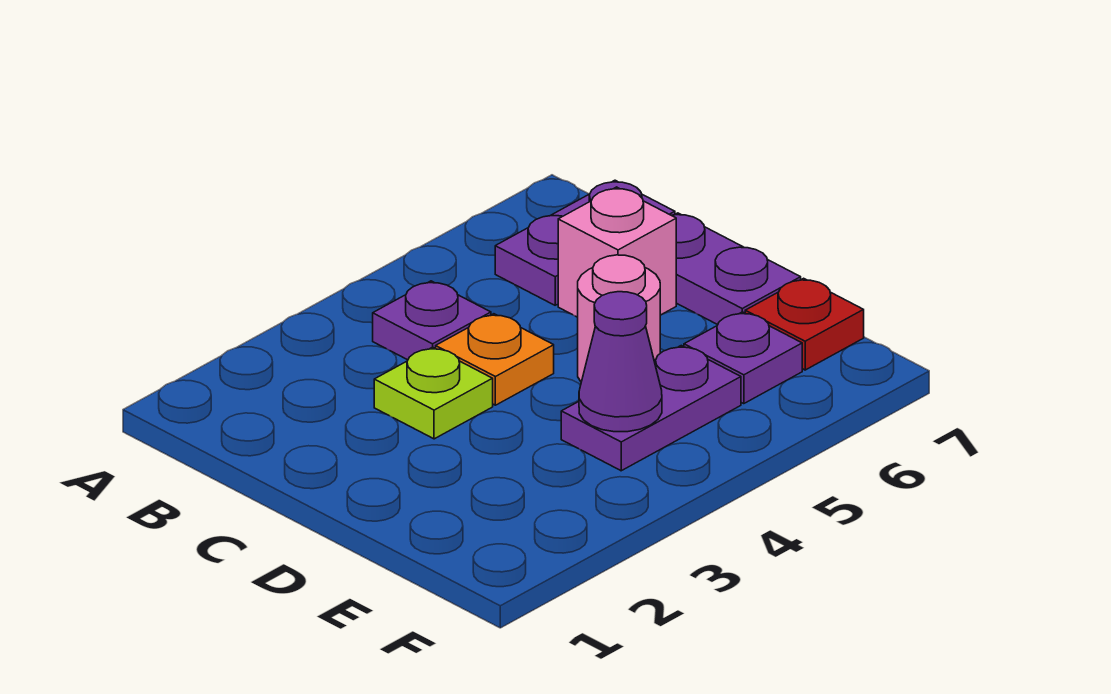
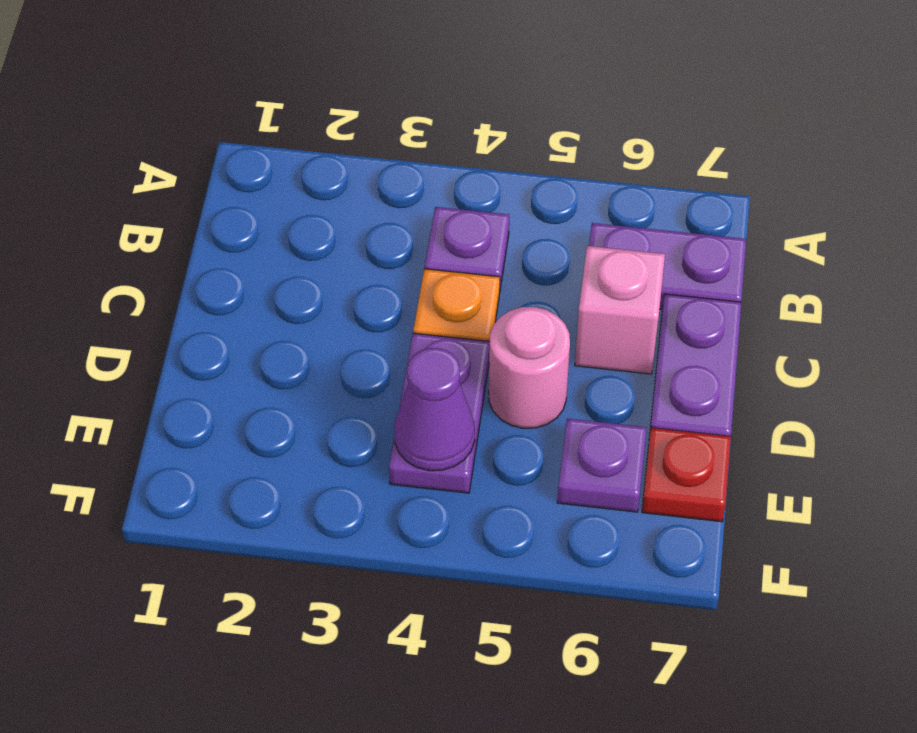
lime 1x1 plate [374,347,493,439] -> none
purple 1x2 plate [561,346,741,471] -> purple 1x2 plate turned to [389,333,490,493]

